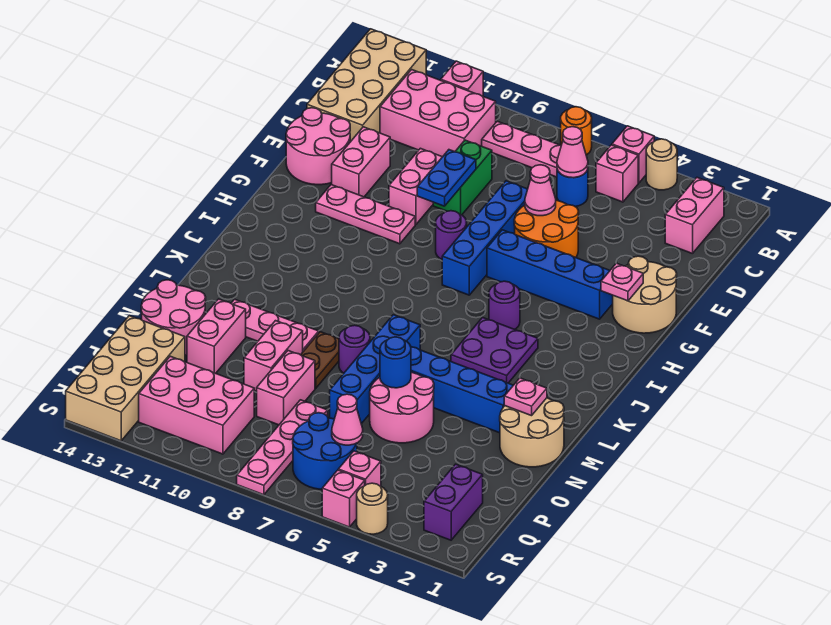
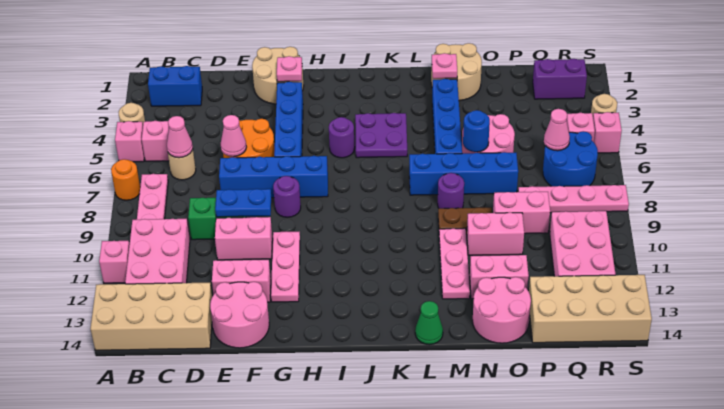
pink 1x2 brick [665,178,724,254] -> blue 1x2 brick [148,66,202,106]
blue 1x1 round brick [557,170,588,207] -> tan 1x1 round brick [168,149,196,180]
none -> green 1x1 cone [415,301,443,345]

